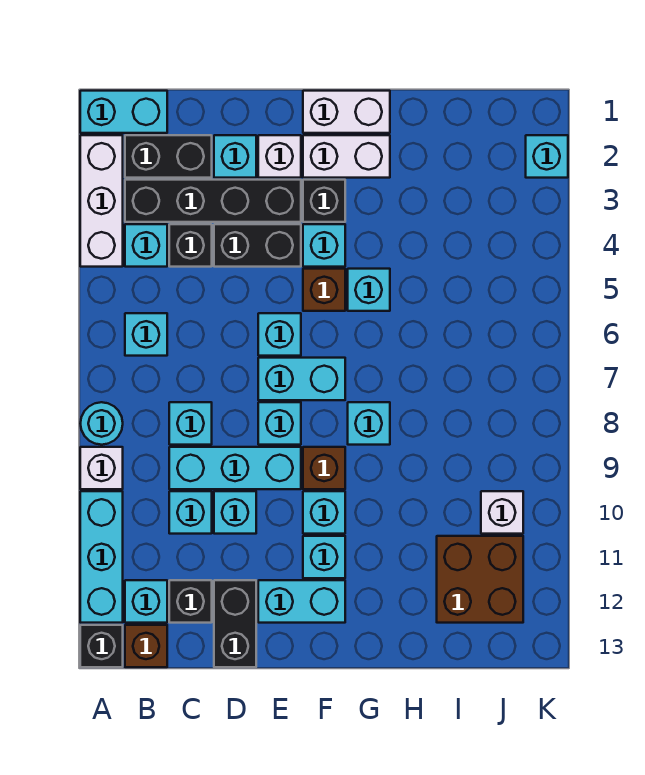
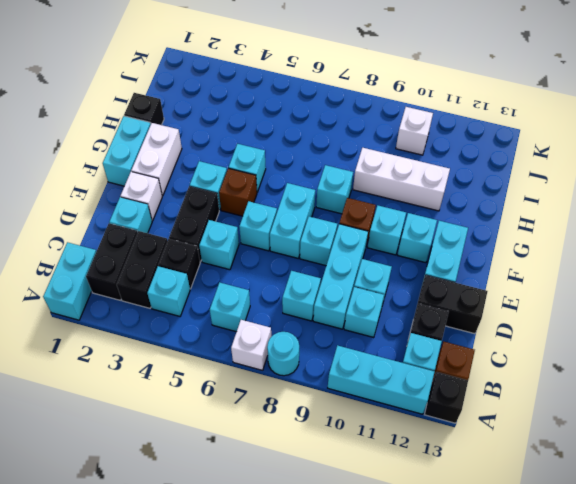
white 1x3 brick [80,135,123,267] -> white 1x3 brick moved to [353,148,450,211]
white 1x1 brick [80,447,123,489] -> white 1x1 brick moved to [231,320,271,370]
black 1x4 brick [125,180,301,222] -> black 1x2 brick [117,231,168,308]
white 1x2 brick [303,91,390,133] -> cyan 1x2 brick [103,116,151,186]
black 1x1 brick [303,180,345,222] -> black 1x1 brick moved to [124,93,164,125]
brown 2x2 brick [437,536,523,623] -> none
cyan 1x1 brick [526,135,568,178] -> cyan 1x1 brick moved to [199,220,239,270]

